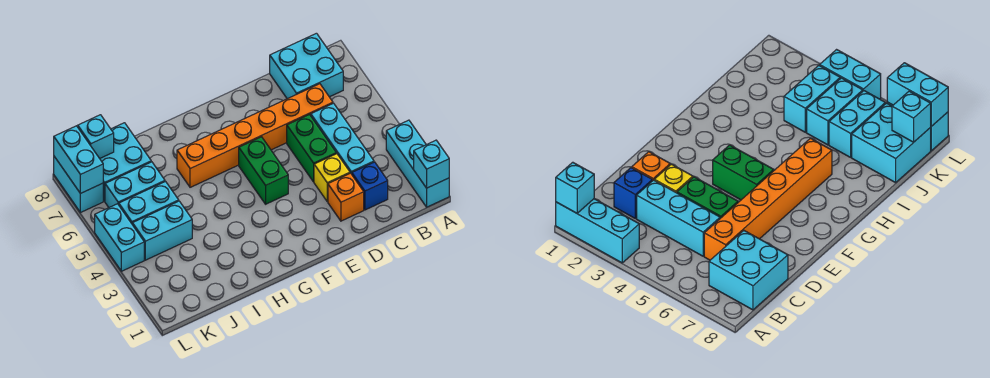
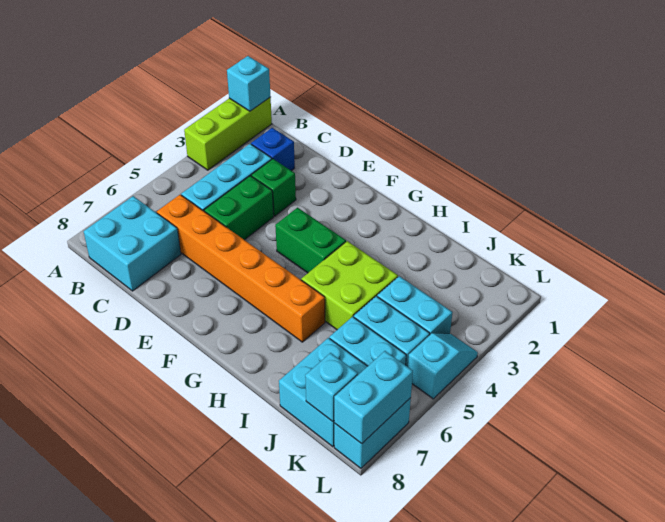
cyan 1x3 brick [386,120,449,207] -> lime 1x3 brick [184,97,272,170]
orange 1x1 brick [328,173,364,221] -> none
yellow 1x1 brick [314,154,350,201] -> green 1x1 brick [251,159,296,216]
green 1x2 brick [239,137,288,204] -> green 1x2 brick turned to [275,208,346,273]
none -> lime 2x2 brick [301,241,398,330]
cyan 1x2 brick [95,204,144,271] -> cyan 1x2 slope [408,333,478,399]

